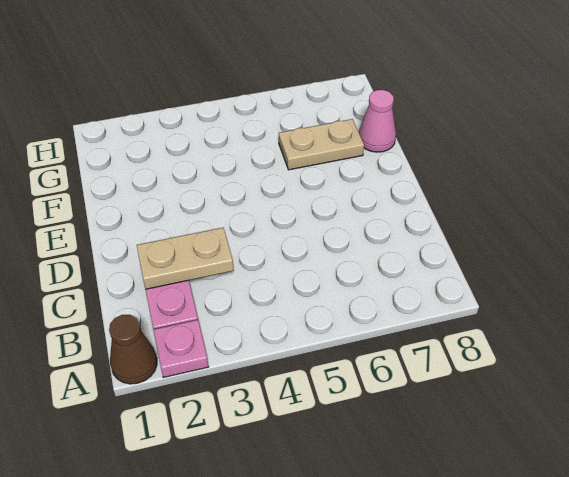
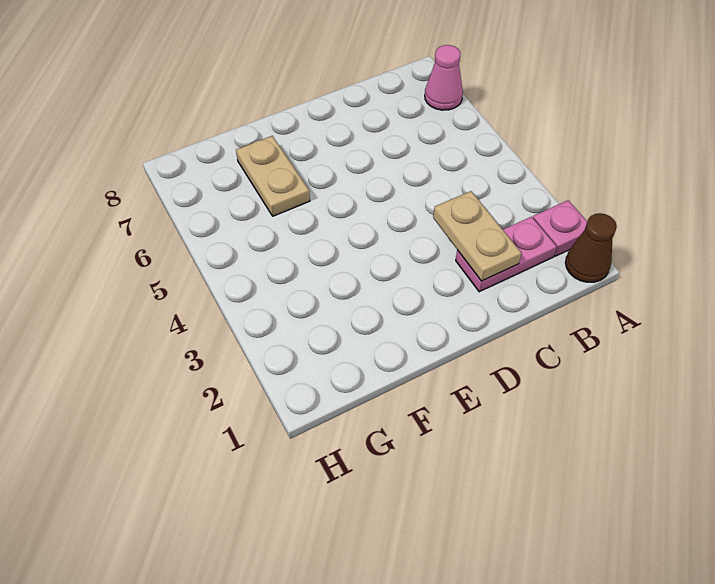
pink 1x1 cone [359,90,396,152] -> pink 1x1 cone moved to [425,45,463,110]

